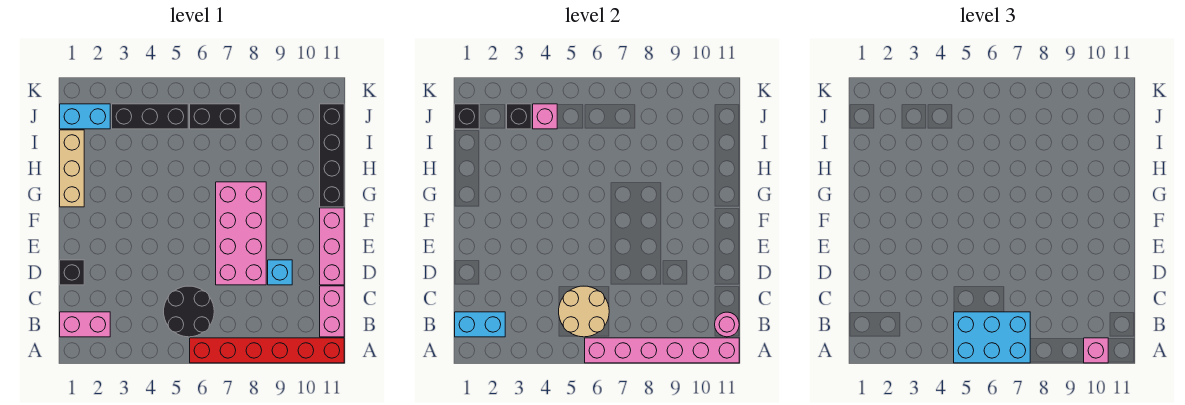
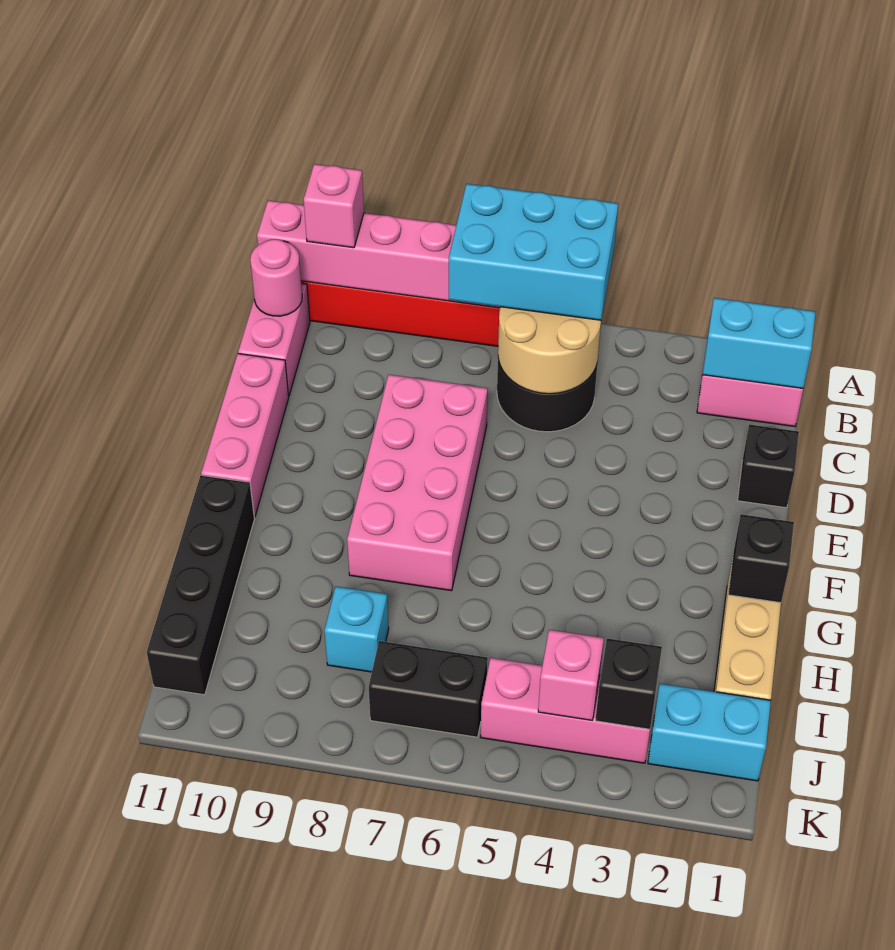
cyan 1x1 brick [268,260,292,285] -> cyan 1x1 brick moved to [324,586,389,672]
black 1x1 brick [455,104,479,129] -> black 1x1 brick moved to [728,514,794,603]
black 1x3 brick [112,104,188,129] -> pink 1x3 brick [481,658,650,763]

